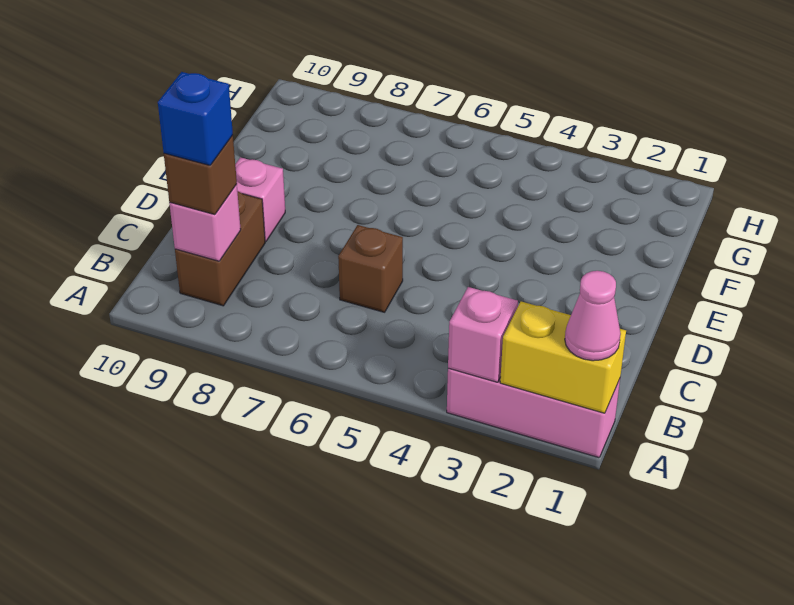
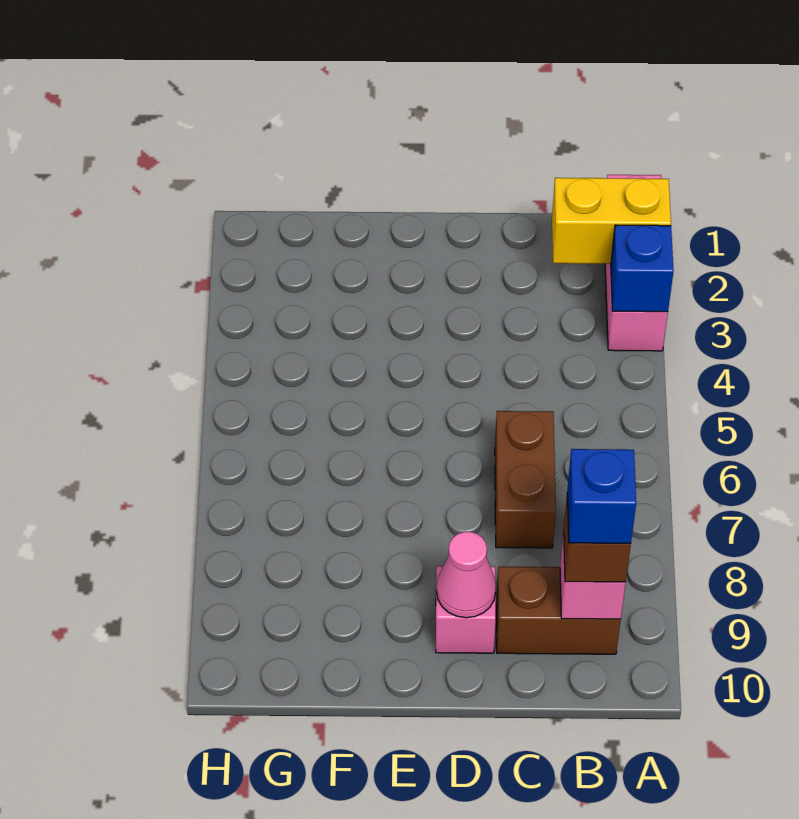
yellow 1x2 brick [500,302,626,413] -> yellow 1x2 brick turned to [552,178,671,264]
pink 1x1 cone [565,271,621,361] -> pink 1x1 cone moved to [436,532,496,618]
pink 1x1 brick [448,287,518,382] -> blue 1x1 brick [611,225,674,312]
brown 1x1 brick [338,225,403,312] -> brown 1x2 brick [495,411,556,548]

